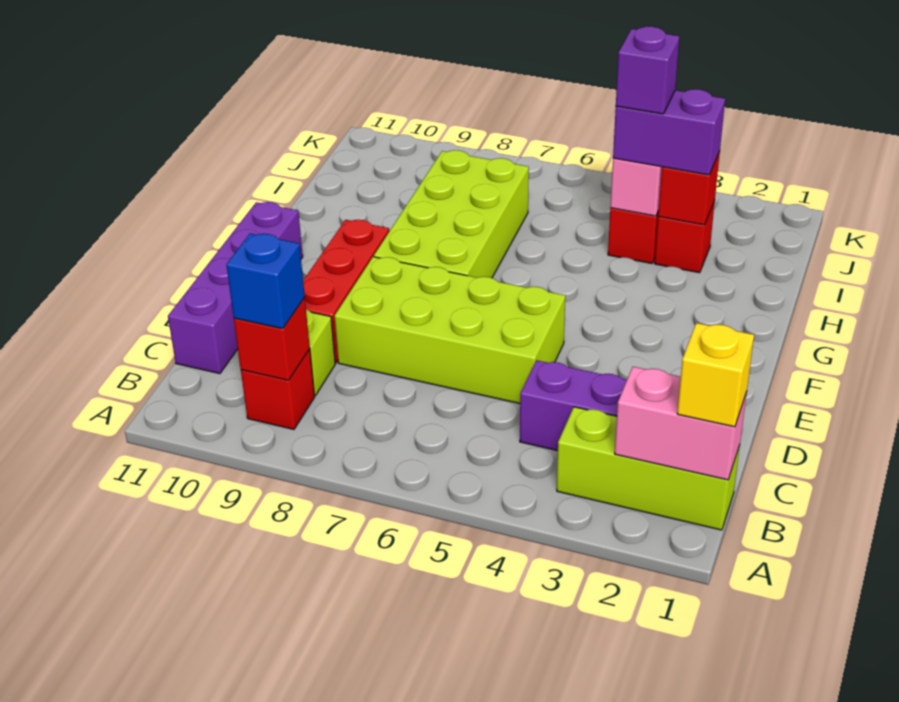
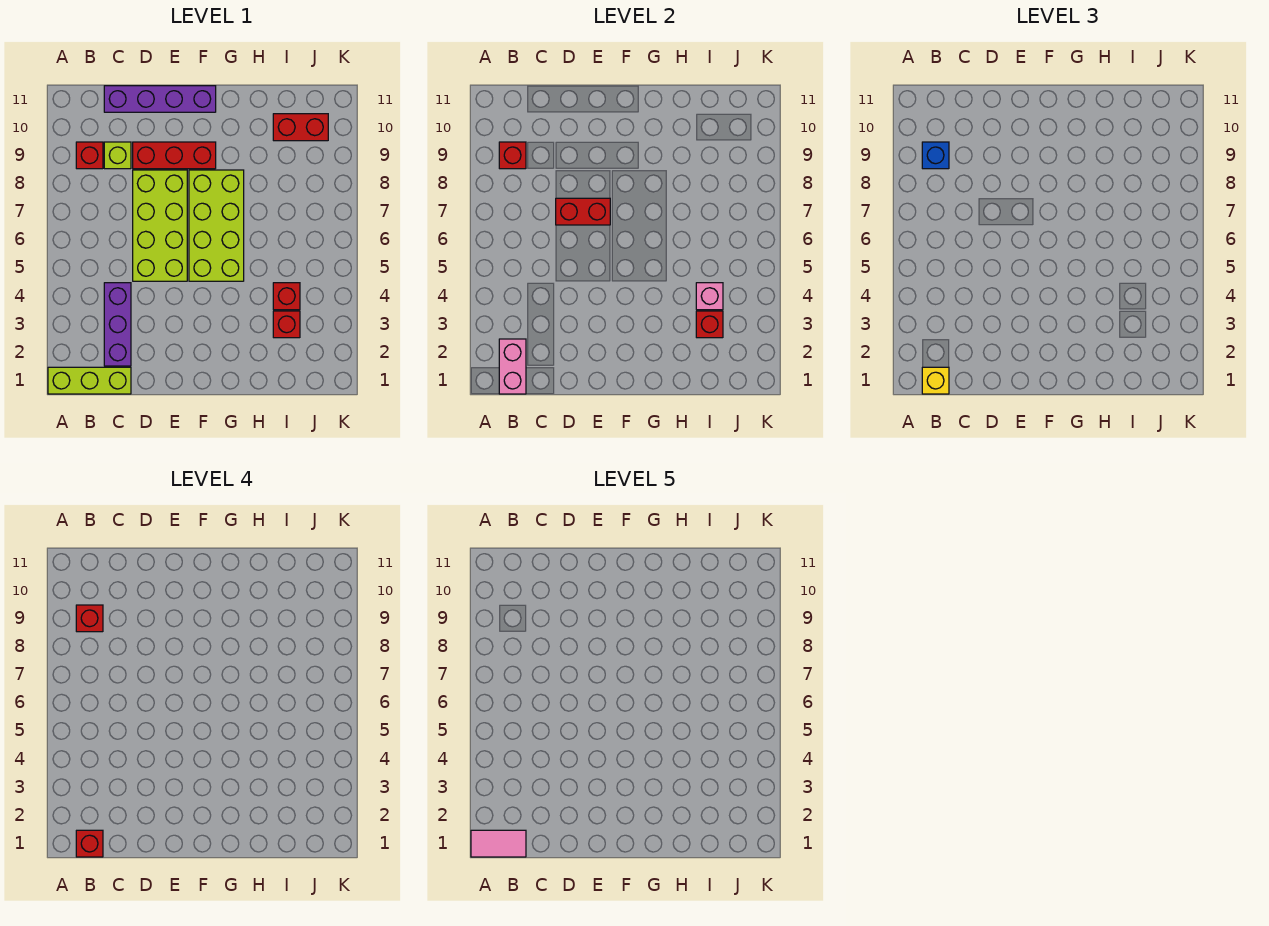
none -> pink 1x2 tile [471,830,526,857]
lime 1x3 brick [557,407,740,530] -> lime 1x3 brick turned to [48,367,131,394]
none -> red 1x1 brick [76,830,103,857]
none -> red 1x1 brick [76,605,103,632]
none -> red 1x2 brick [556,198,610,225]
lime 2x4 brick [374,150,529,278] -> lime 2x4 brick turned to [189,170,244,281]
purple 1x2 brick [613,89,725,175] -> none
purple 1x1 brick [616,26,679,114] -> none
none -> red 1x2 brick [273,114,328,141]

